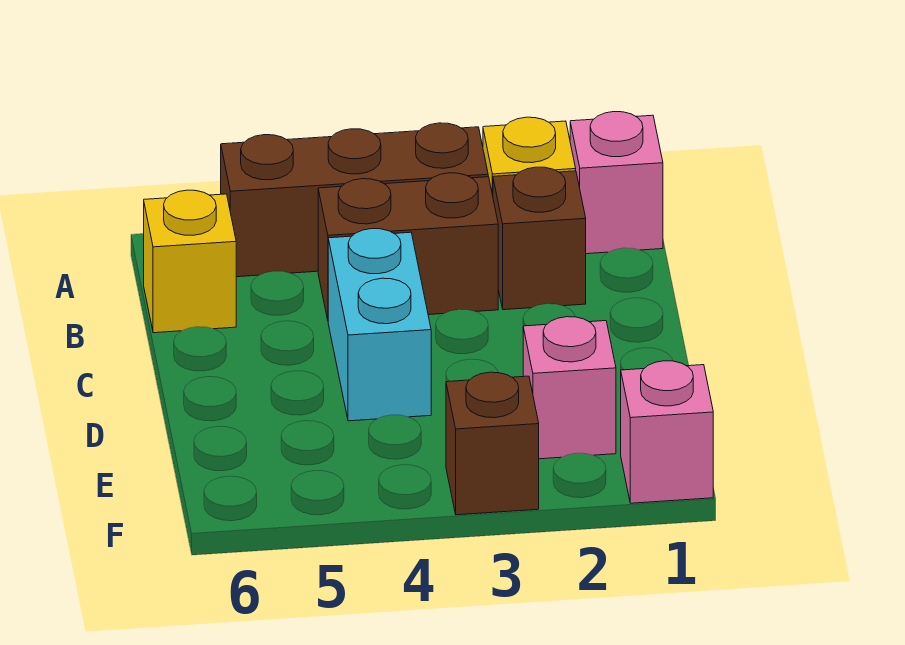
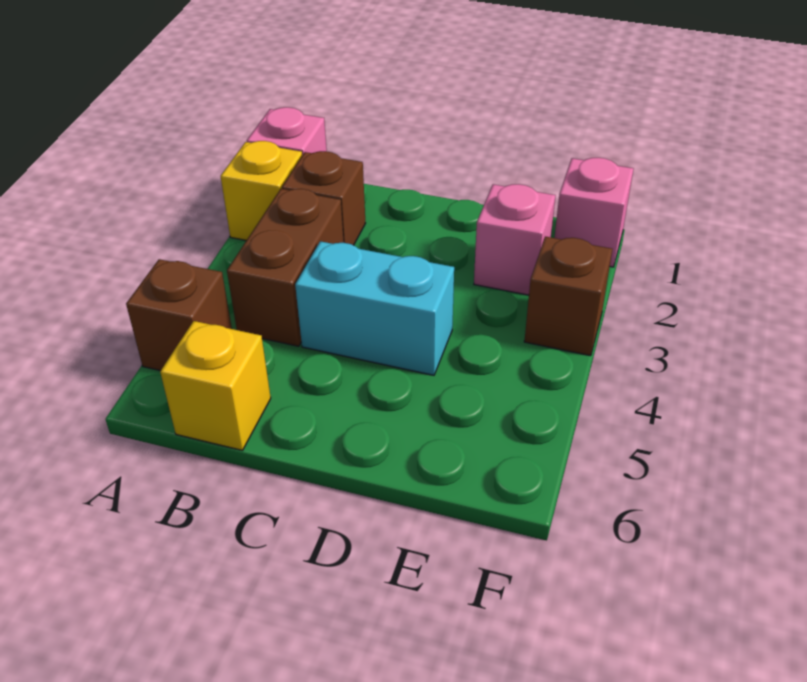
brown 1x3 brick [221,123,488,277] -> brown 1x1 brick [126,259,232,371]

